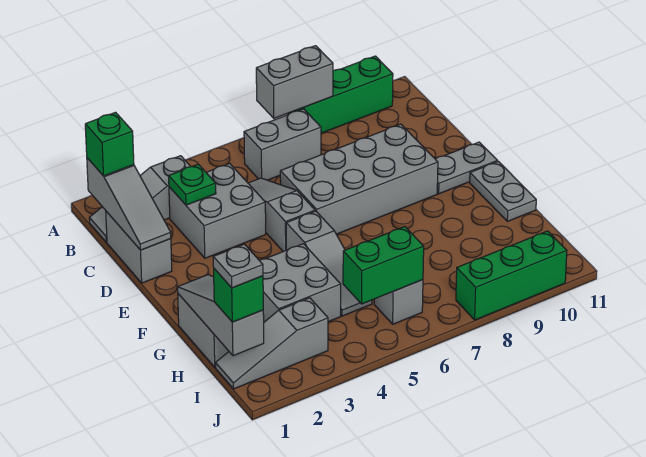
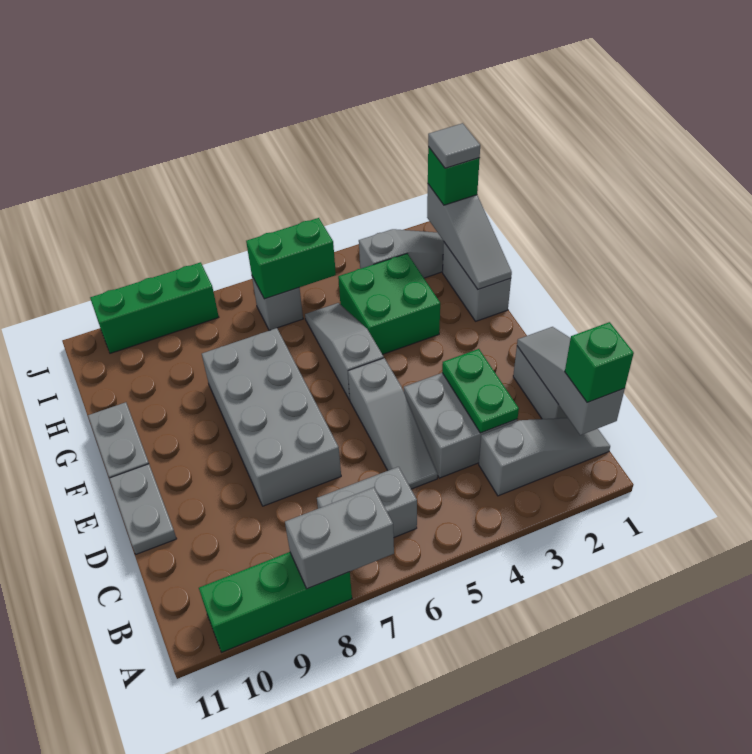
green 1x1 plate [169,164,216,205] -> green 1x2 plate [442,349,519,433]
grey 2x4 brick [280,124,438,234] -> grey 2x4 brick turned to [202,328,341,506]
grey 1x2 plate [436,142,497,194] -> grey 1x2 plate turned to [109,464,177,554]
grey 2x2 brick [259,244,341,322] -> green 2x2 brick [338,254,440,354]
grey 1x1 plate [213,244,263,288] -> grey 1x1 tile [428,123,480,168]

